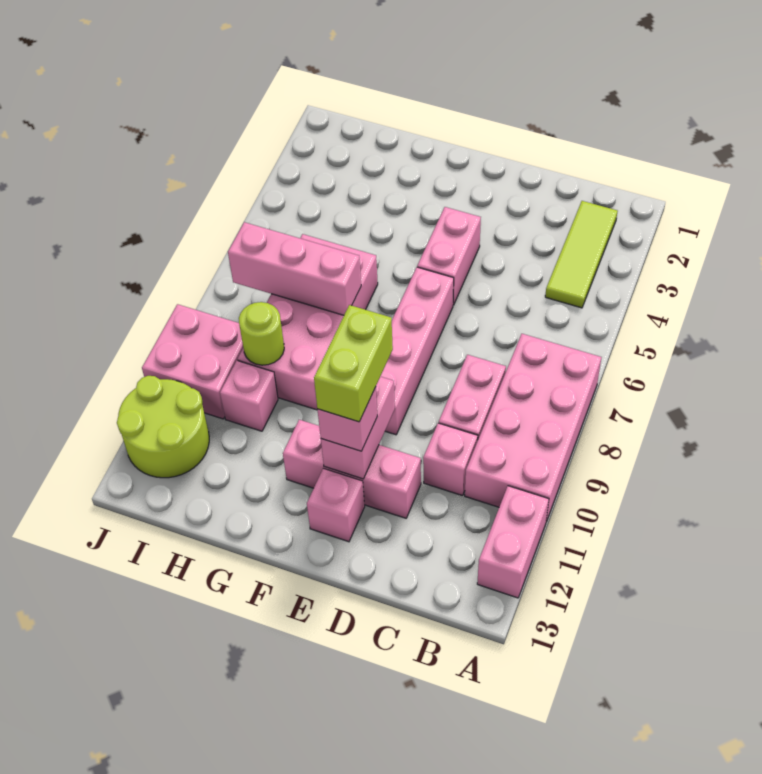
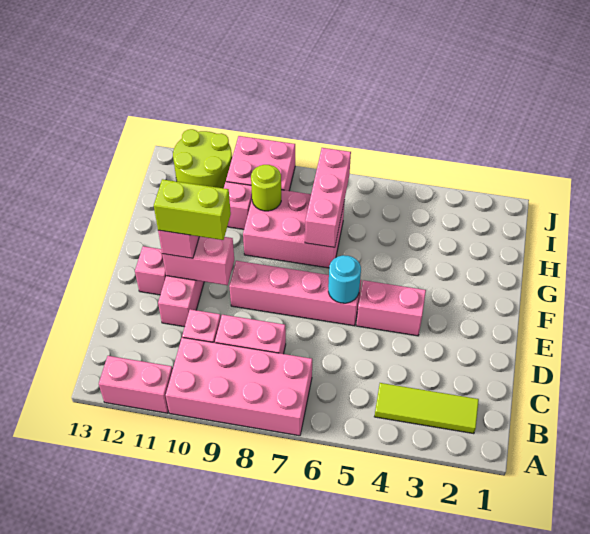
none -> cyan 1x1 round brick [328,255,361,303]
pink 2x4 brick [238,234,378,410] -> pink 2x3 brick [243,190,345,268]

